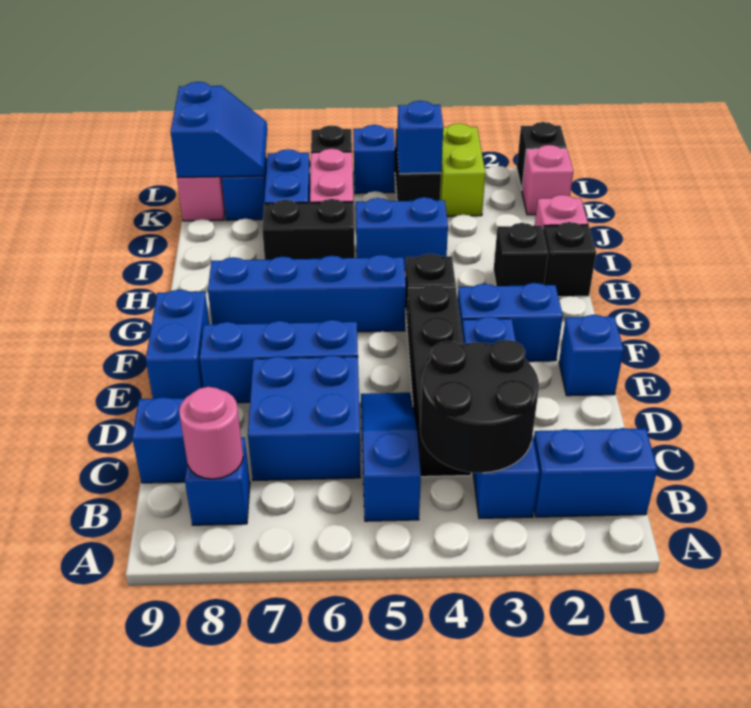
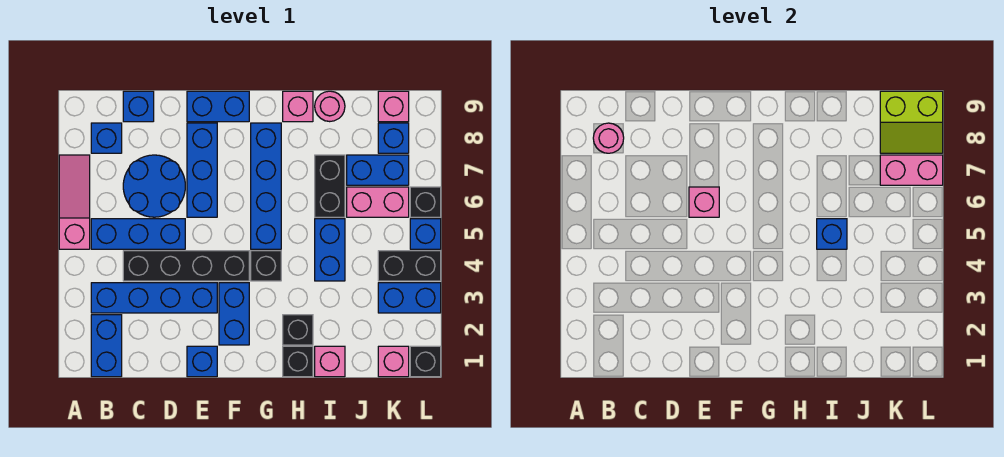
none -> pink 1x3 slope [59,155,90,249]
black 2x2 round brick [420,340,539,473] -> none
blue 1x3 slope [361,393,421,521] -> blue 1x3 brick [91,219,185,249]
blue 2x2 brick [248,355,361,481] -> blue 2x2 round brick [123,155,185,217]
none -> pink 1x1 brick [689,187,719,217]
none -> pink 1x1 brick [283,91,313,122]
none -> pink 1x1 round brick [315,91,345,122]
lime 1x2 brick [440,123,485,216] -> blue 1x2 brick [378,283,441,313]
blue 1x1 brick [397,101,443,174] -> blue 1x1 brick moved to [817,219,847,249]
none -> pink 1x2 brick [880,155,943,185]
blue 2x2 slope [171,82,267,177] -> lime 2x2 slope [880,91,943,153]

